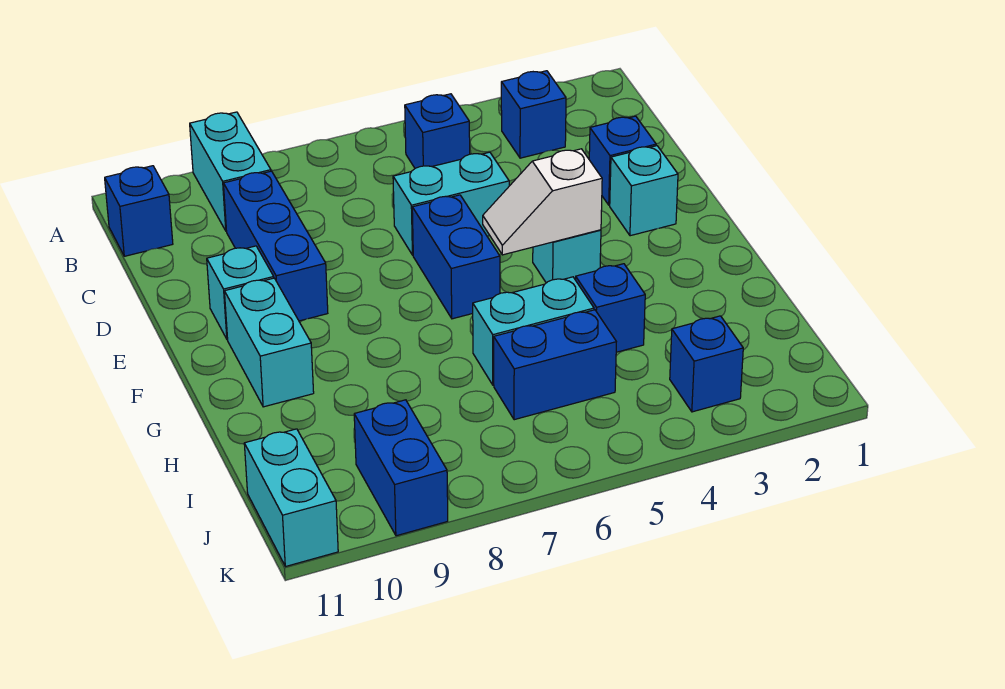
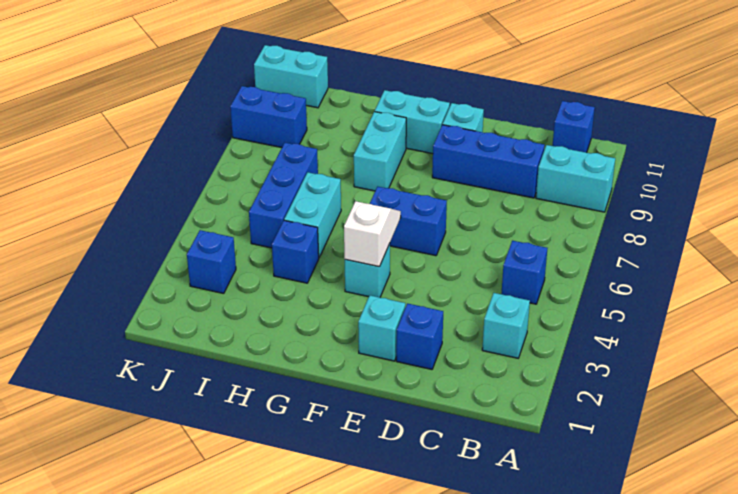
blue 1x1 brick [501,71,566,158] -> cyan 1x1 brick [482,293,530,358]
cyan 1x2 brick [393,152,509,255] -> cyan 1x2 brick moved to [354,112,406,191]
blue 1x2 brick [494,310,616,420] -> blue 1x3 brick [249,143,318,248]

